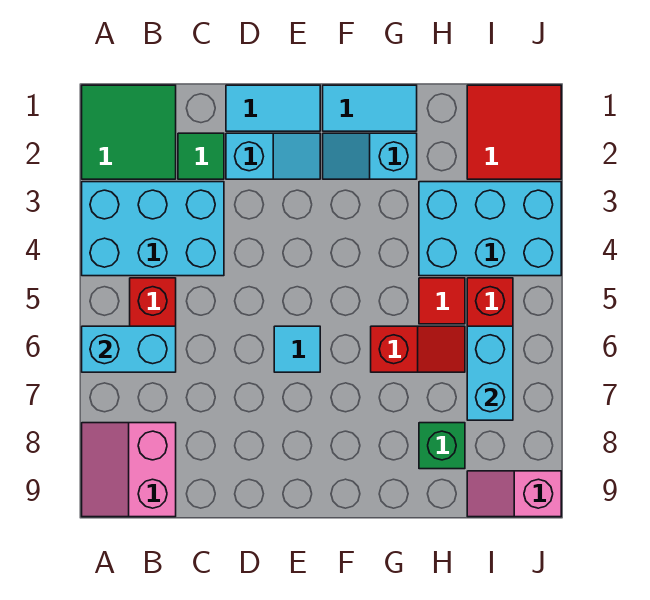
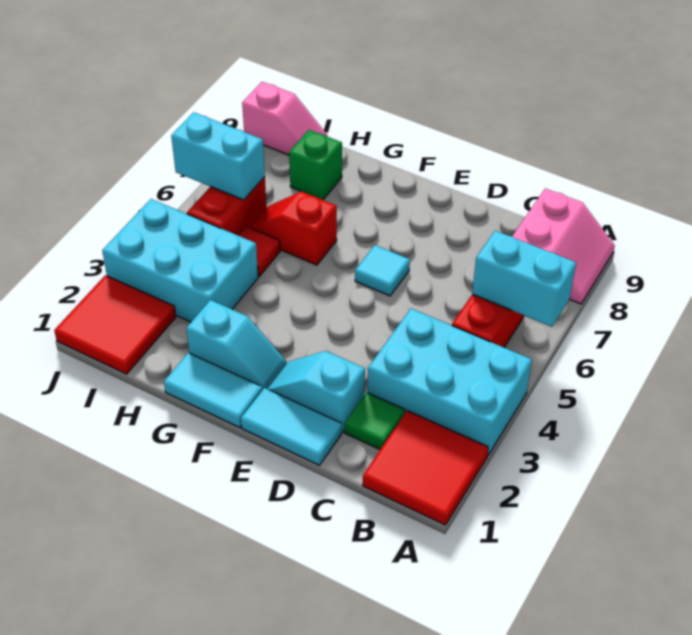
green 2x2 tile [82,85,176,179] -> red 2x2 tile [363,411,488,525]
cyan 1x2 brick [467,326,513,420] -> cyan 1x2 brick turned to [171,112,265,200]

